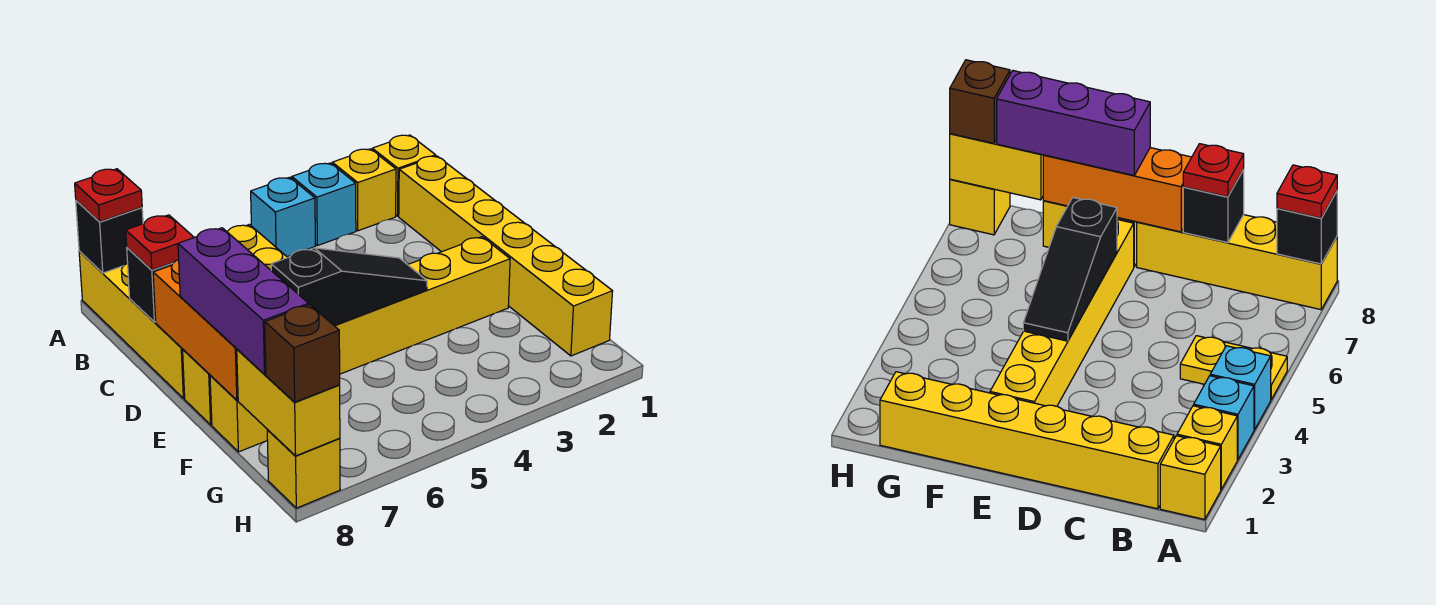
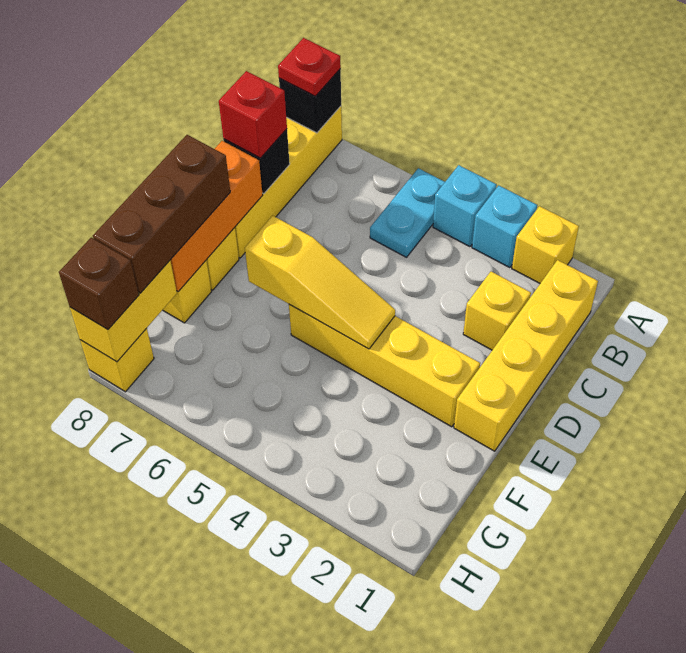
yellow 1x1 brick [372,135,436,216] -> yellow 1x1 brick moved to [463,272,531,350]
yellow 1x2 plate [228,224,288,270] -> cyan 1x2 plate [370,168,445,257]
yellow 1x6 brick [399,156,613,356] -> yellow 1x4 brick [454,260,598,451]
red 1x1 plate [126,215,194,270] -> red 1x1 brick [219,71,287,158]
yellow 1x6 brick [335,237,510,374] -> yellow 1x4 brick [289,304,480,427]
black 1x3 slope [271,248,427,326] -> yellow 1x3 slope [245,216,395,349]
purple 1x3 brick [178,228,309,374] -> brown 1x3 brick [93,135,230,293]

